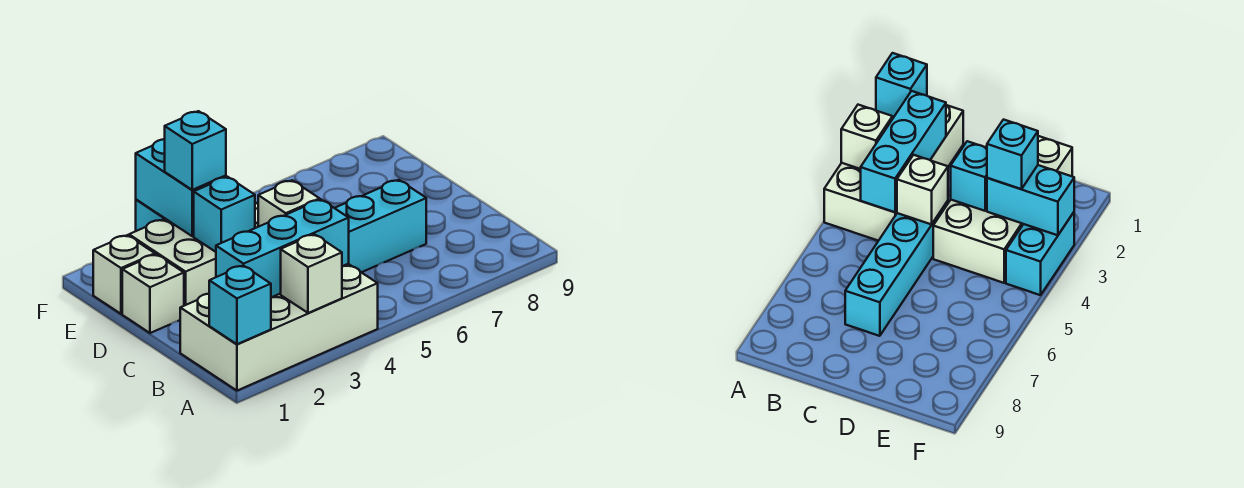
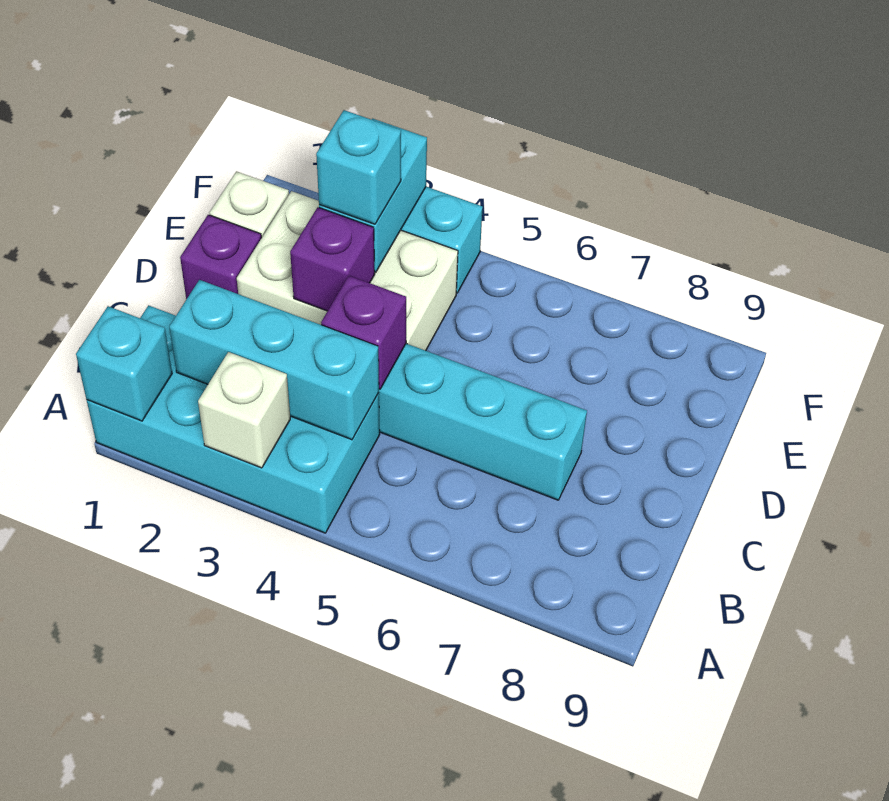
white 2x4 brick [180,264,378,391] -> cyan 2x4 brick [87,305,380,533]
white 1x1 brick [258,180,320,227] -> purple 1x1 brick [321,276,406,389]
white 1x1 brick [122,254,184,333] -> purple 1x1 brick [180,215,261,299]
cyan 1x1 brick [194,177,255,252] -> purple 1x1 brick [290,207,375,311]

